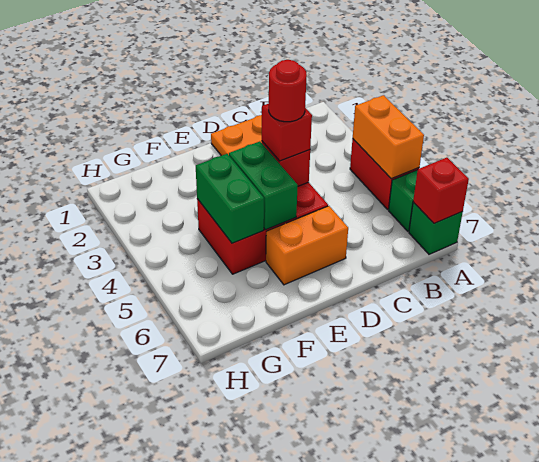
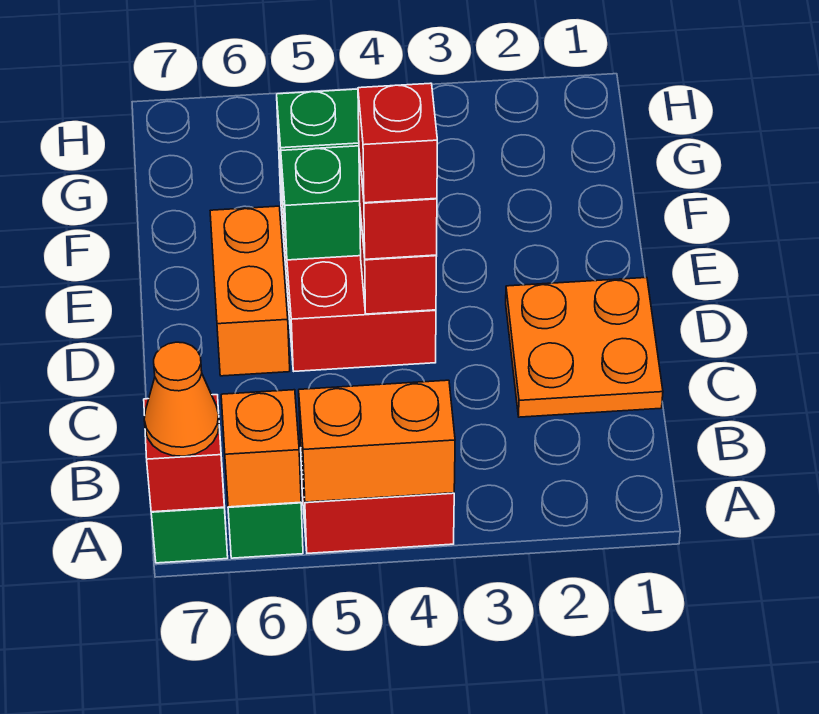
none -> orange 1x1 brick [221,390,301,507]
none -> orange 1x1 cone [144,342,219,456]
red 1x1 round brick [269,60,307,122] -> red 1x1 brick [358,83,437,203]

